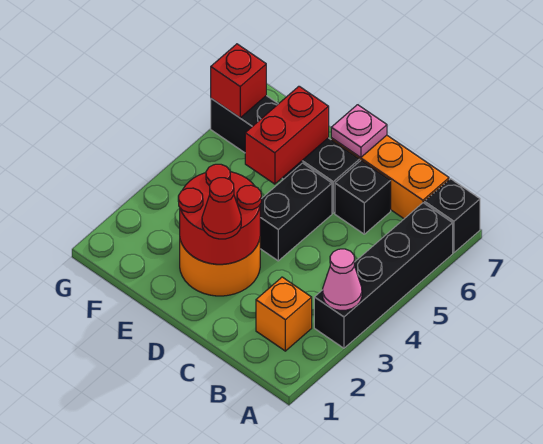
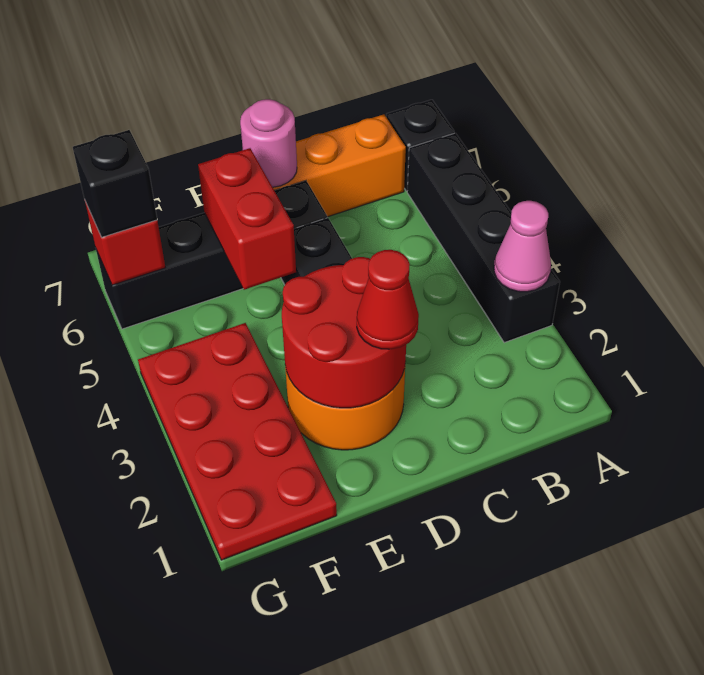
orange 1x1 brick [256,277,312,351] -> none
black 1x1 brick [335,160,391,234] -> black 1x1 brick moved to [73,130,157,237]
pink 1x1 plate [331,105,387,158] -> pink 1x1 round brick [240,99,297,187]
none -> red 2x4 plate [138,323,337,560]

